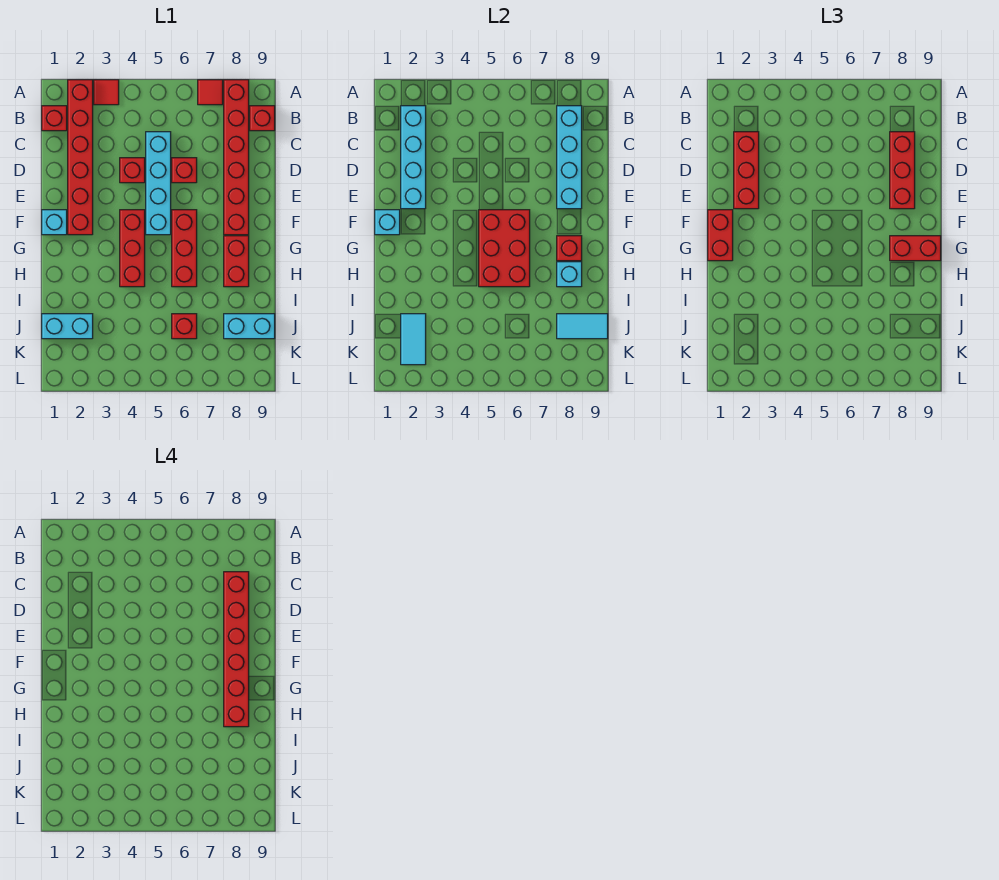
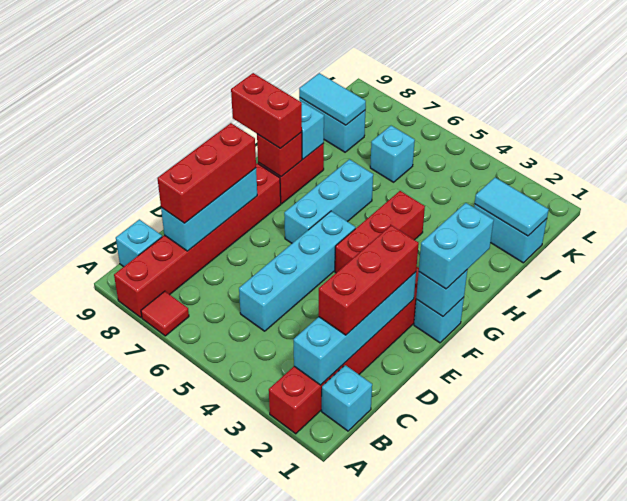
red 1x1 tile [94,80,119,105] -> none
red 1x1 brick [42,106,67,131] -> cyan 1x1 brick [322,365,372,431]
cyan 1x4 brick [557,106,582,209] -> cyan 1x3 brick [161,168,257,251]
red 1x1 brick [250,106,275,131] -> cyan 1x1 brick [116,219,162,267]
red 1x6 brick [224,572,249,727] -> none
red 1x1 brick [120,158,145,183] -> none
red 1x1 brick [172,158,197,183] -> none
red 1x2 brick [708,210,733,261] -> cyan 1x2 brick [419,203,494,289]
red 2x3 brick [479,210,530,287] -> none
red 1x3 brick [172,210,197,287] -> cyan 1x3 brick [284,159,373,243]
cyan 1x2 tile [401,314,426,365] -> cyan 1x2 tile turned to [475,178,549,236]
red 1x1 brick [172,314,197,339] -> cyan 1x1 brick [370,126,415,182]

